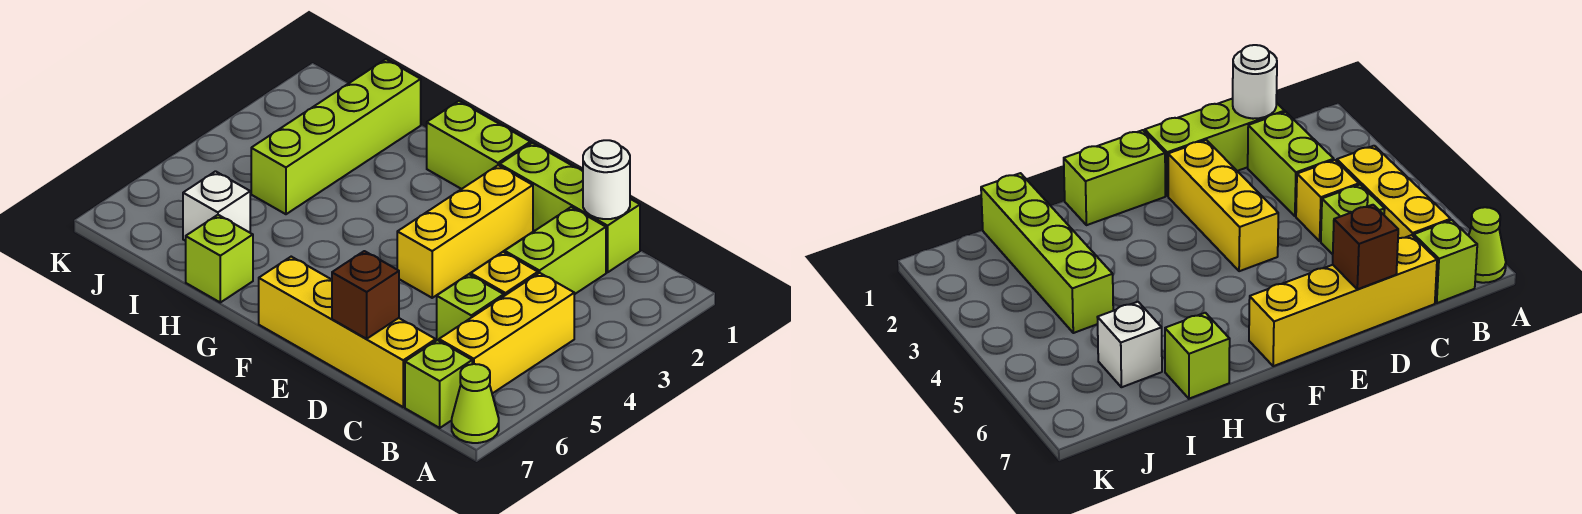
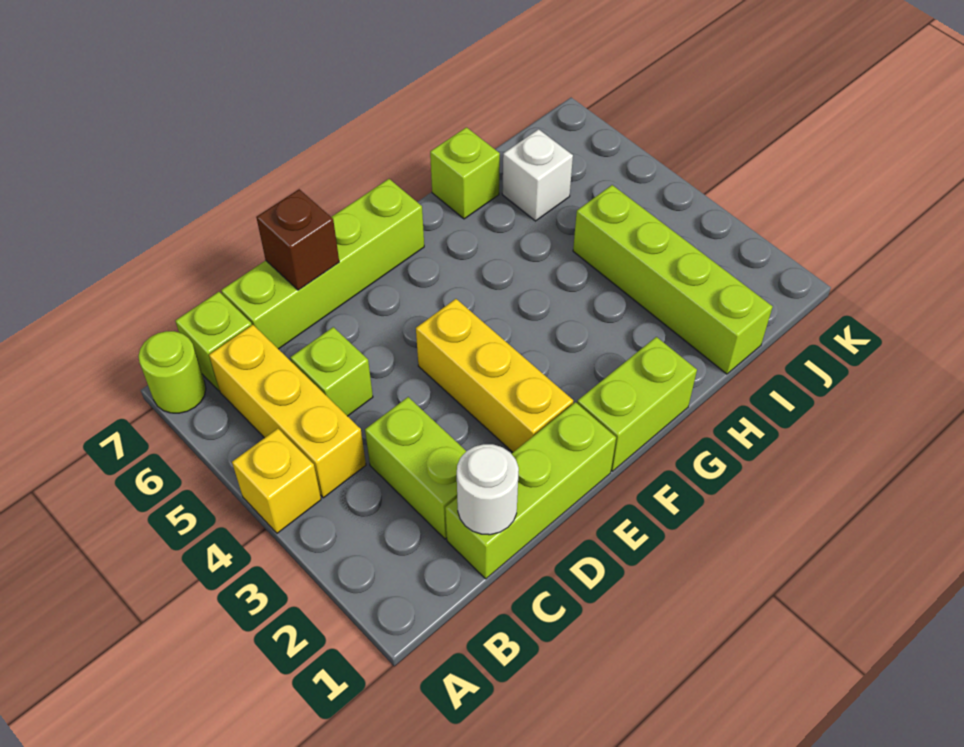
lime 1x1 cone [452,364,499,443] -> lime 1x1 round brick [139,331,206,413]
yellow 1x1 brick [471,252,538,296] -> yellow 1x1 brick moved to [232,429,321,533]
yellow 1x4 brick [259,257,436,407] -> lime 1x4 brick [221,179,424,349]

